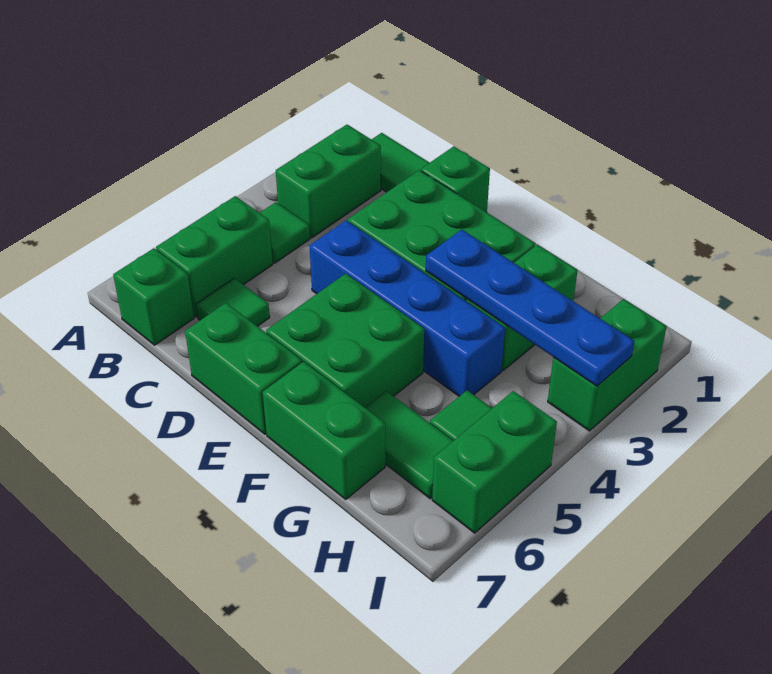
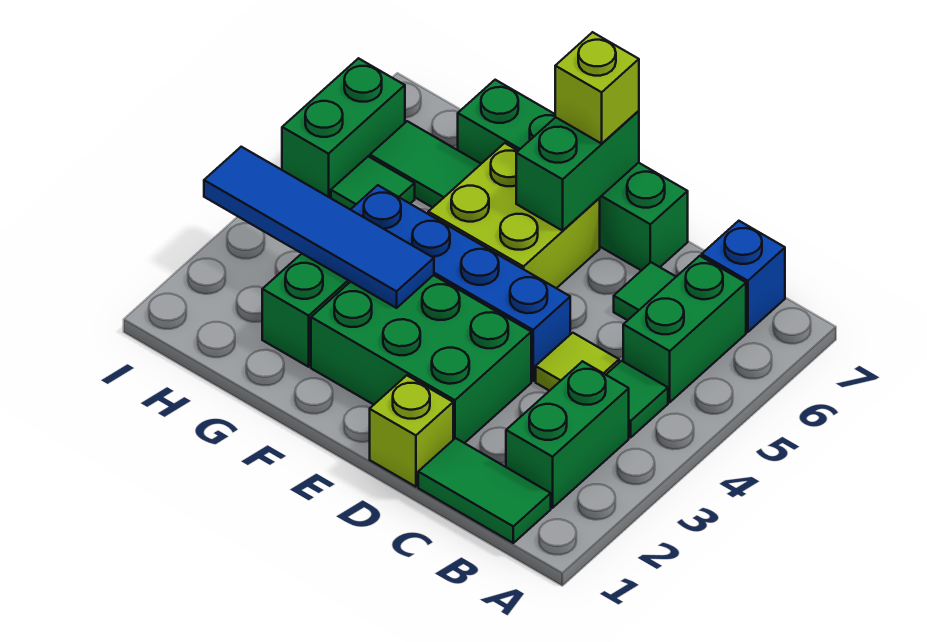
green 1x1 brick [113,248,194,345] -> blue 1x1 brick [702,221,785,332]
none -> lime 1x1 tile [536,333,619,391]
green 1x1 brick [421,146,490,212] -> lime 1x1 brick [370,375,453,487]
green 2x2 brick [266,274,424,407] -> lime 2x2 brick [428,143,600,288]
none -> lime 1x1 brick [555,32,639,144]
blue 1x4 plate [426,230,635,386] -> blue 1x4 tile [204,147,434,308]
green 1x2 brick [548,299,667,431] -> green 1x2 brick moved to [516,111,639,231]

